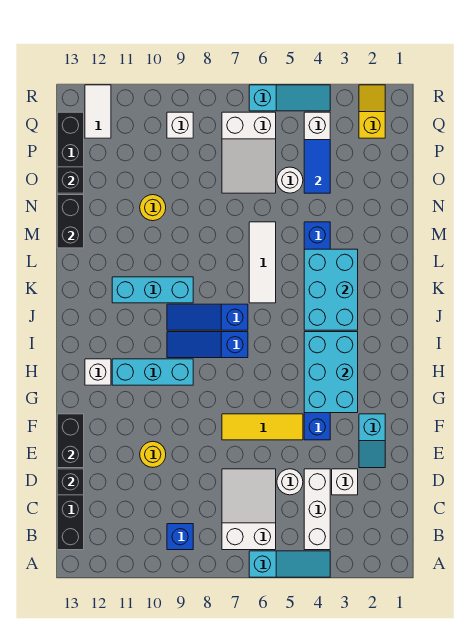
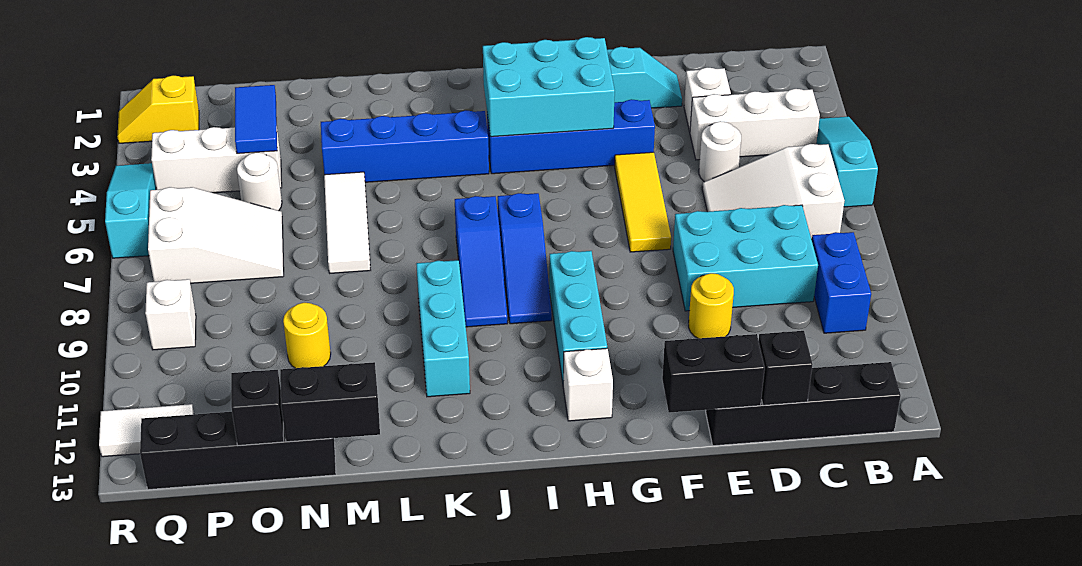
blue 1x1 brick [167,524,193,550] -> blue 1x2 brick [812,232,871,333]
cyan 2x3 brick [304,249,358,330] -> cyan 2x3 brick moved to [673,205,818,311]
white 1x3 tile [249,222,276,303] -> white 1x3 tile turned to [324,172,370,273]
blue 1x2 tile [304,140,330,193] -> blue 1x2 tile turned to [235,85,277,154]

